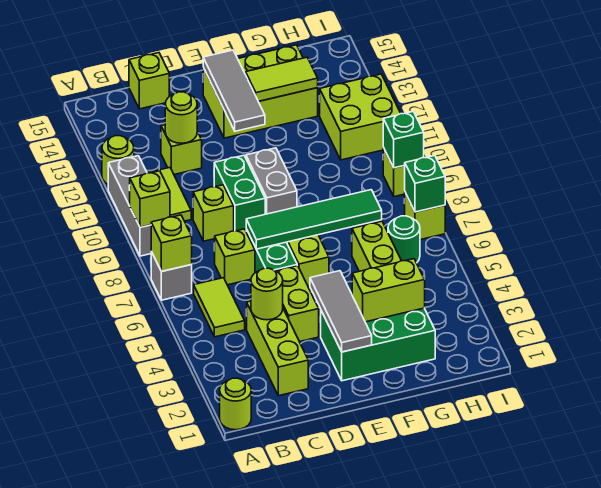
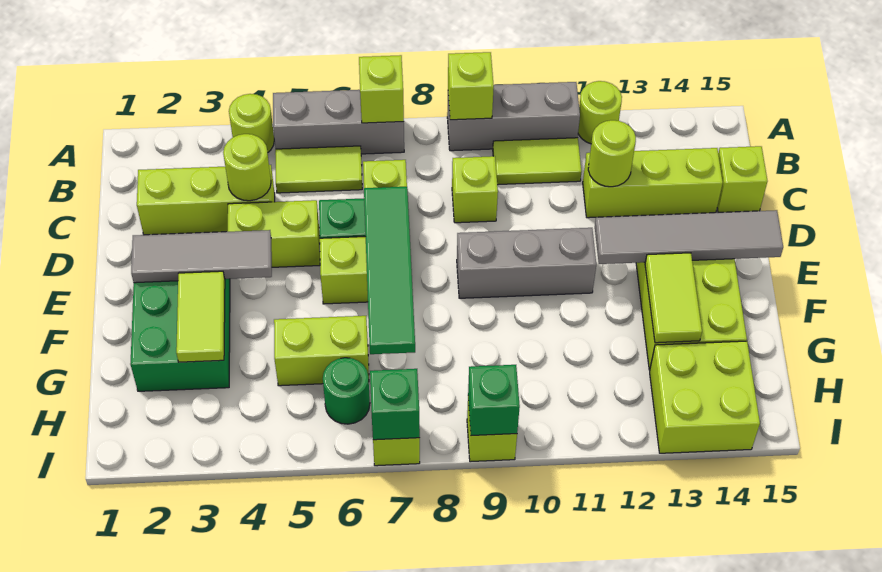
lime 1x1 round brick [220,378,251,430] -> lime 1x1 round brick moved to [229,94,274,152]
grey 1x1 brick [151,252,192,300] -> grey 1x3 brick [273,90,404,154]
lime 1x1 brick [161,125,202,174] -> lime 1x3 brick [583,148,723,218]
green 1x2 brick [214,156,265,231] -> none
grey 1x2 brick [246,148,297,214] -> grey 1x3 brick [457,228,596,298]
grey 1x3 tile [203,50,265,131] -> grey 1x4 tile [595,210,783,264]
lime 1x2 brick [352,259,425,322] -> lime 1x2 tile [176,271,225,362]
lime 2x2 brick [319,74,401,160] -> lime 2x2 brick moved to [650,341,760,453]

